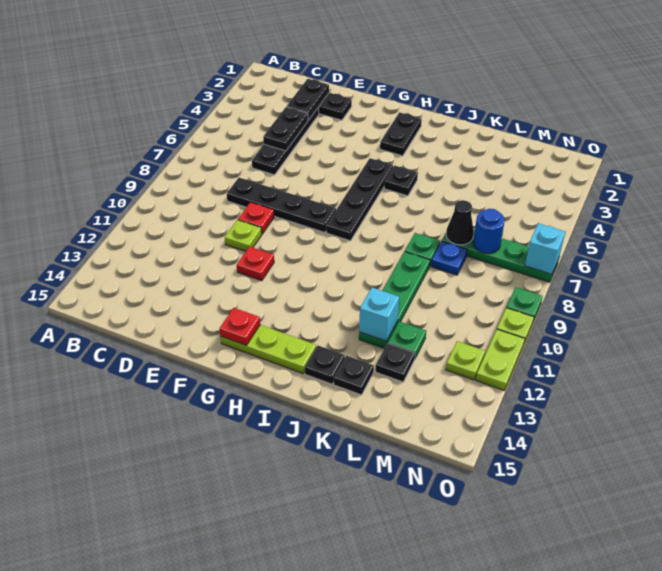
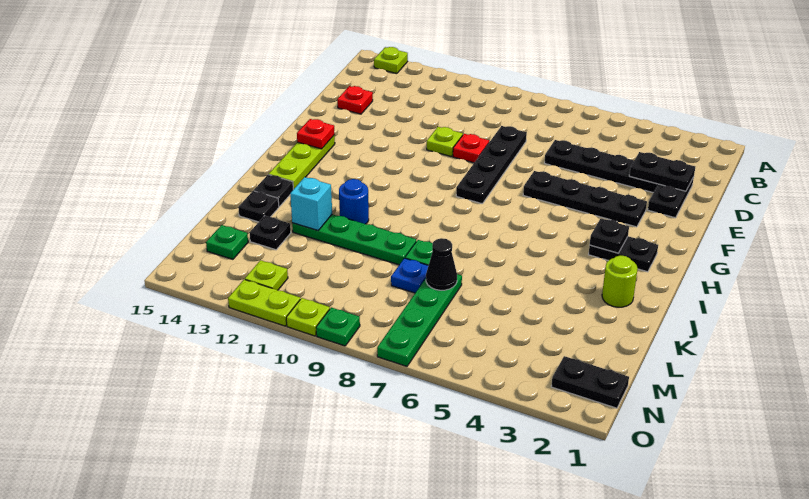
none -> lime 1x1 plate [374,47,408,74]
black 1x2 plate [263,107,308,151] -> black 1x2 plate moved to [551,356,629,408]
red 1x1 plate [237,247,274,281] -> red 1x1 plate moved to [337,86,373,114]
black 1x4 plate [326,158,393,241] -> black 1x4 plate moved to [523,171,647,227]
black 1x1 plate [384,165,418,196] -> black 1x1 plate moved to [590,219,629,253]
none -> lime 1x1 round brick [602,255,638,307]
green 1x1 plate [388,321,426,358] -> green 1x1 plate moved to [206,225,248,259]
blue 1x1 round brick [473,209,505,253] -> blue 1x1 round brick moved to [339,179,369,224]
cyan 1x1 brick [525,223,565,274] -> none

